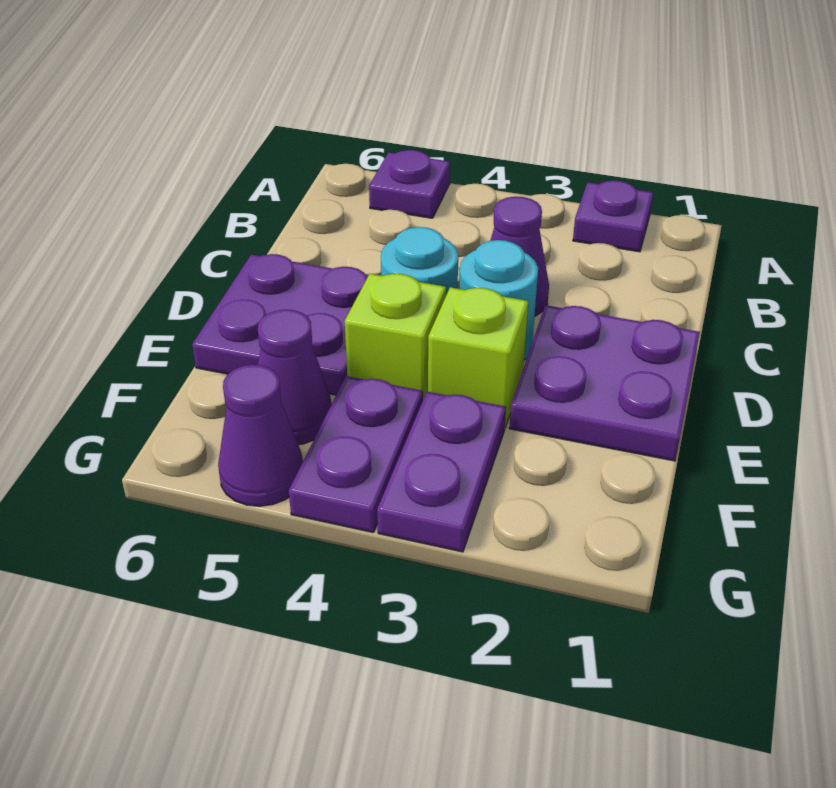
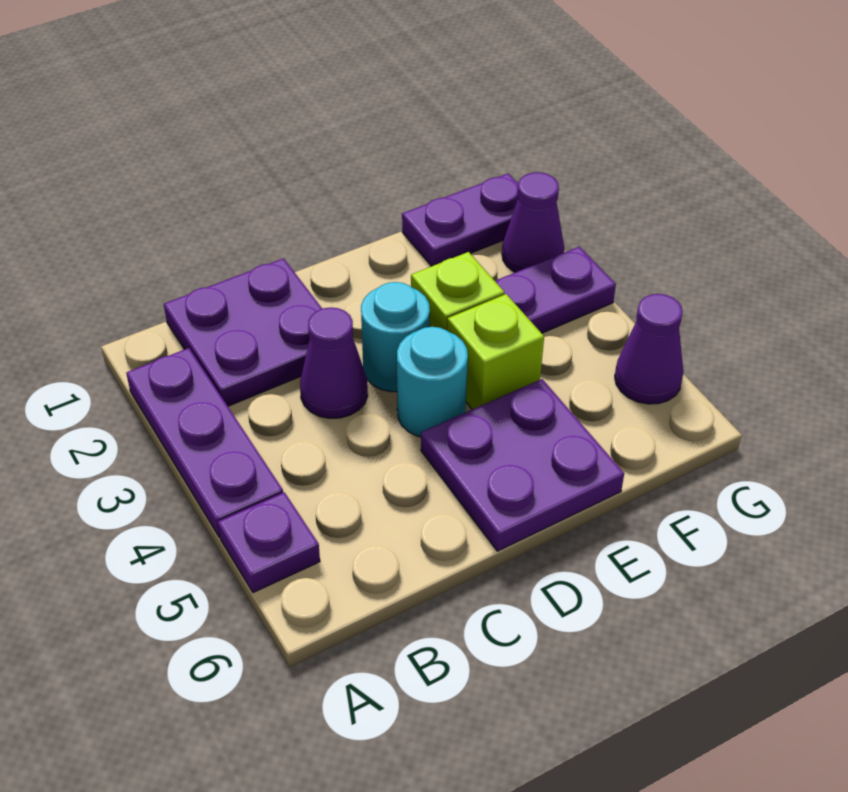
purple 1x1 plate [573,180,653,252] -> purple 1x3 plate [126,348,283,537]
purple 2x2 plate [509,305,700,461] -> purple 2x2 plate moved to [164,258,322,406]
purple 1x2 plate [289,376,423,533] -> purple 1x2 plate moved to [402,173,518,266]
purple 1x1 cone [258,310,332,445] -> purple 1x1 cone moved to [502,172,564,272]

